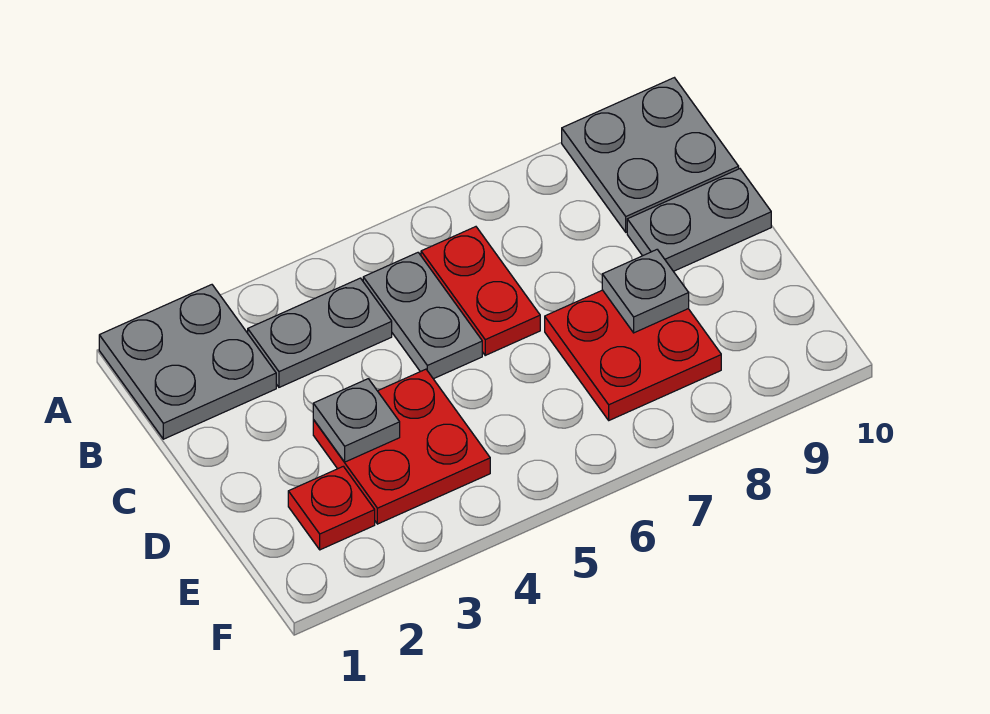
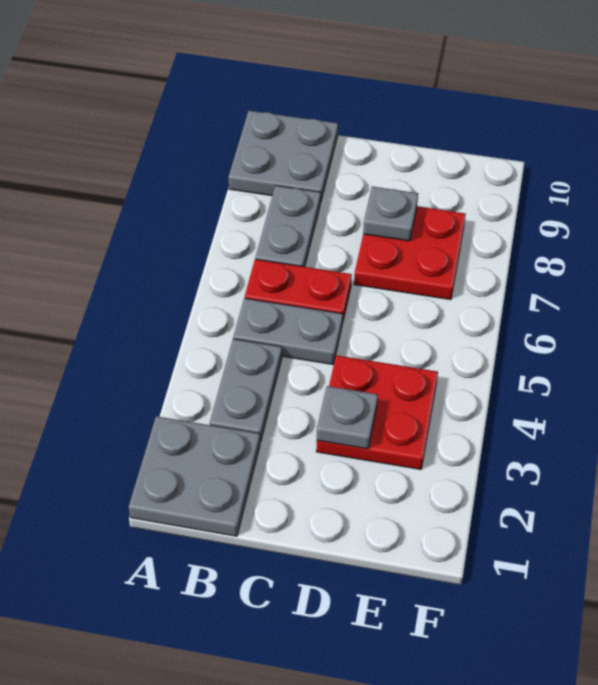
grey 1x2 plate [627,169,771,271] -> grey 1x2 plate moved to [255,186,321,267]
red 1x1 plate [288,466,375,550] -> none

